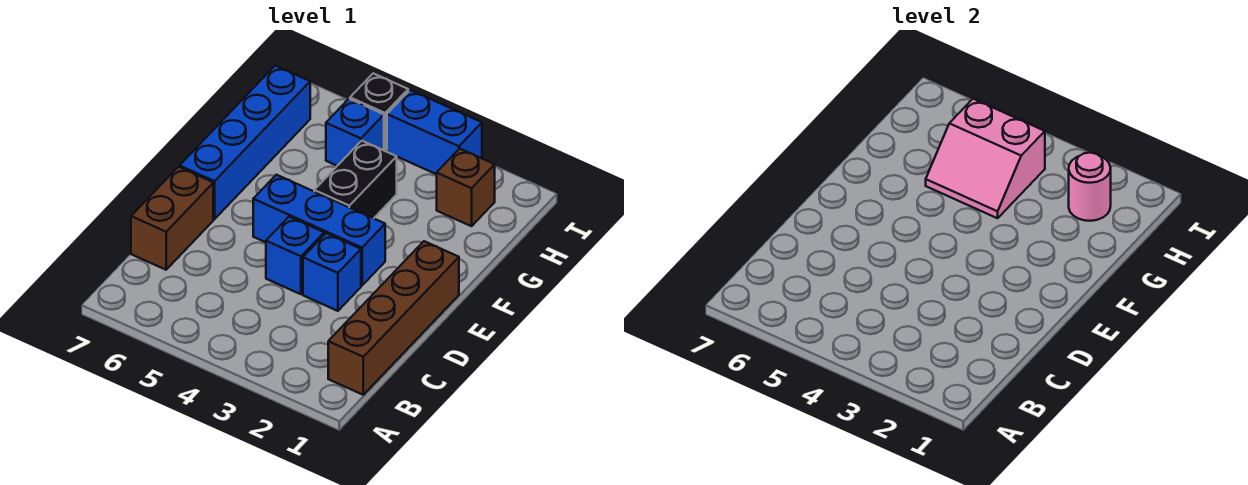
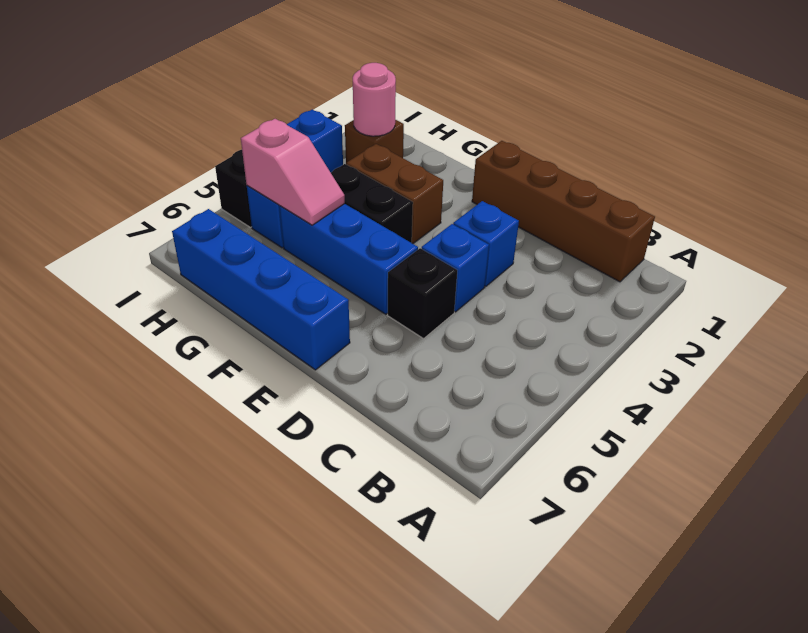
brown 1x2 brick [131,167,213,270] -> brown 1x2 brick moved to [346,144,443,244]
none -> black 1x1 brick [388,248,457,339]
blue 1x3 brick [253,175,385,286] -> blue 1x3 brick turned to [280,204,418,314]
pink 2x2 slope [926,99,1045,218] -> pink 1x2 slope [241,119,345,225]

